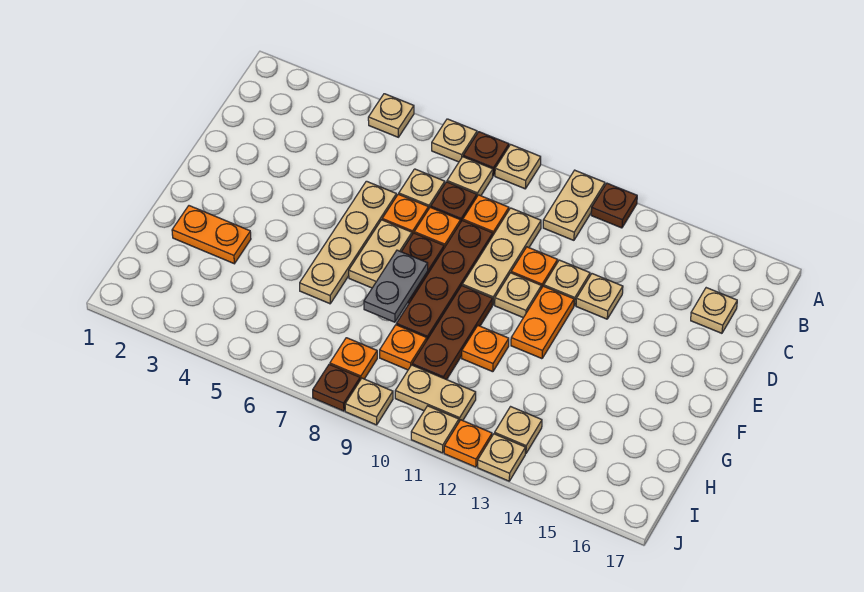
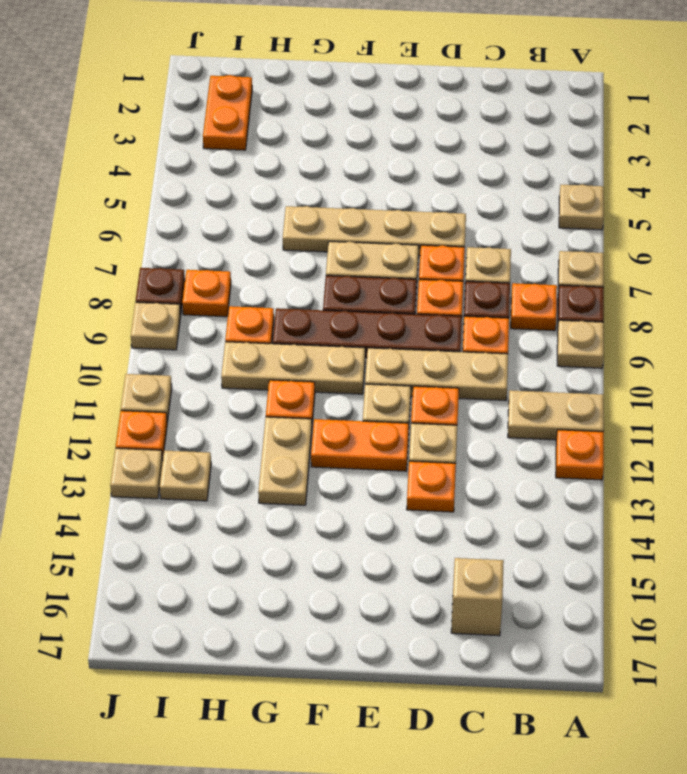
brown 1x1 plate [591,183,637,228] -> orange 1x1 plate [556,430,604,480]
tan 1x1 plate [447,157,493,196] -> orange 1x1 plate [511,283,557,331]
tan 1x1 plate [691,288,737,333] -> tan 1x1 brick [451,558,504,636]
tan 1x1 plate [576,274,623,319] -> orange 1x1 plate [407,461,456,512]
grey 1x2 plate [364,250,428,322] -> none
brown 1x3 plate [412,286,493,380] -> tan 1x3 plate [221,342,365,394]
orange 1x2 plate [172,206,251,264] -> orange 1x2 plate moved to [203,75,252,150]
tan 1x2 plate [395,365,476,421] -> tan 1x2 plate moved to [258,417,312,505]

